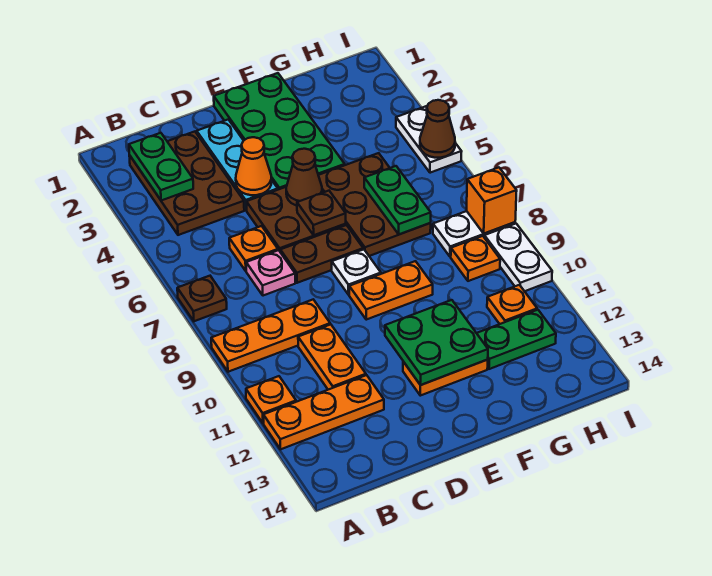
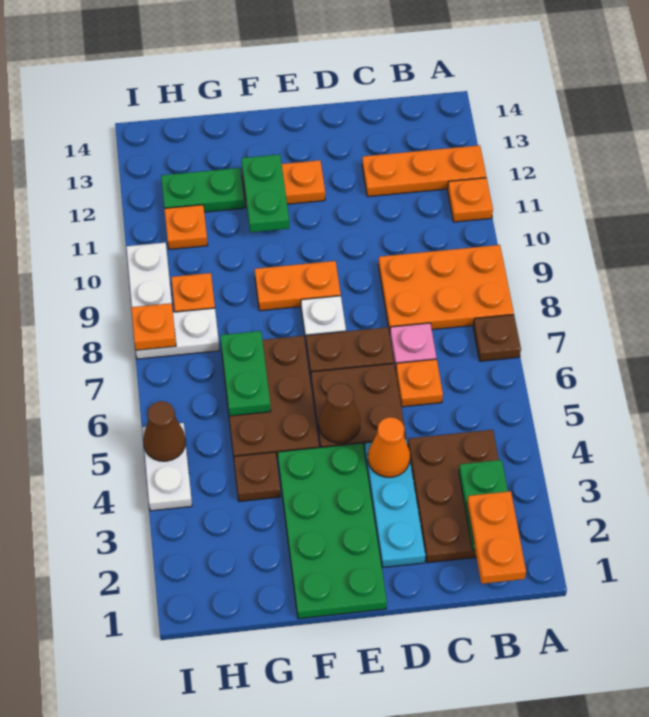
orange 1x3 plate [211,300,330,372] -> orange 2x3 plate [378,245,514,333]
orange 1x2 plate [298,324,366,390] -> orange 1x2 plate moved to [467,491,526,584]
brown 1x1 plate [297,191,346,235] -> brown 1x1 plate moved to [234,452,280,501]
green 2x2 plate [385,300,488,385] -> green 1x2 plate [242,154,289,232]
orange 1x1 brick [467,167,517,234] -> orange 1x1 plate [131,303,176,350]

